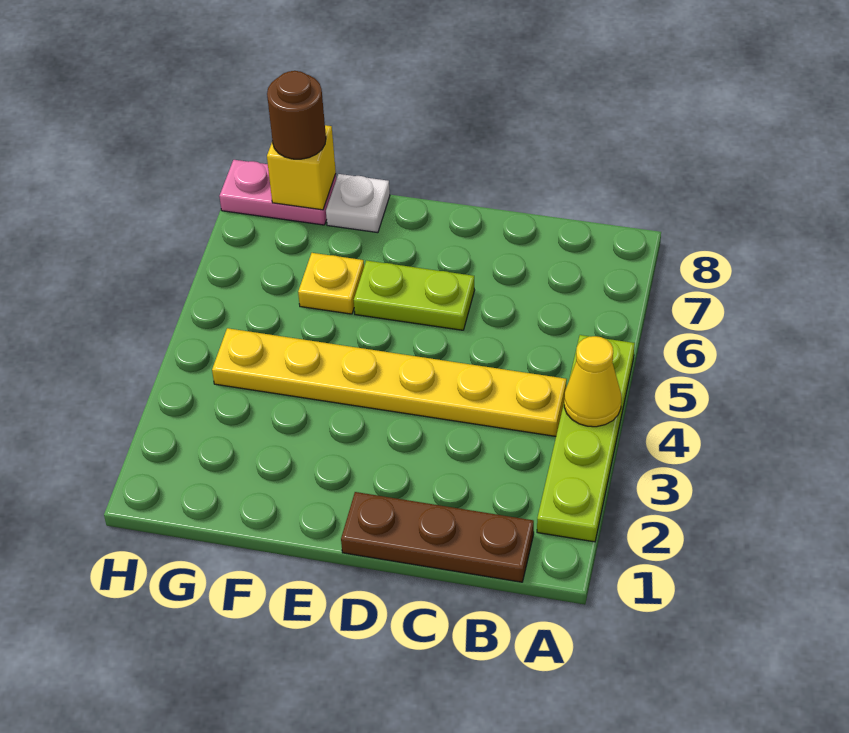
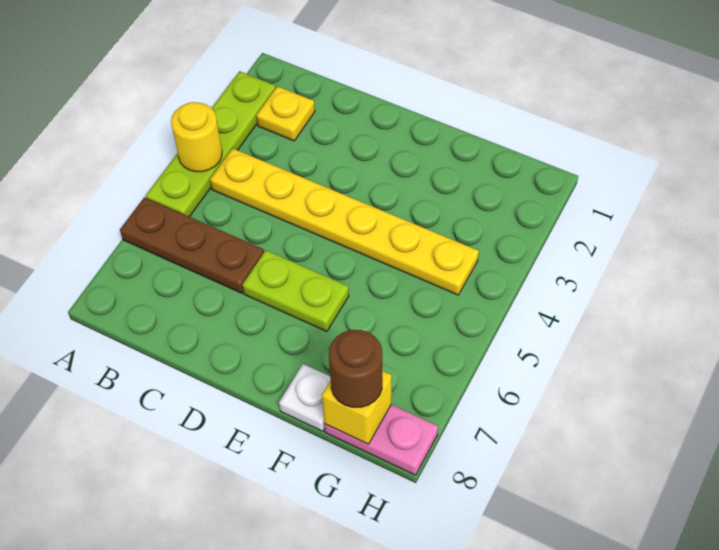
yellow 1x1 cone [564,336,621,427] -> yellow 1x1 round brick [171,102,222,172]
brown 1x3 plate [341,492,534,582] -> brown 1x3 plate moved to [120,197,264,293]
yellow 1x1 plate [298,253,364,314] -> yellow 1x1 plate moved to [256,86,315,141]

